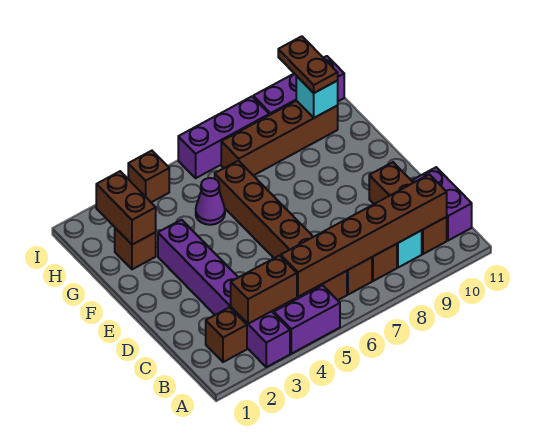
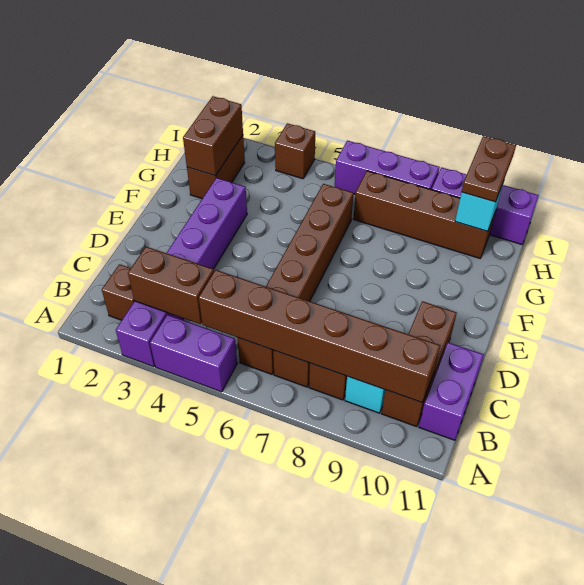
brown 1x1 brick [115,228,156,269] -> brown 1x2 brick [187,135,245,199]
purple 1x1 cone [196,178,225,225] -> none

